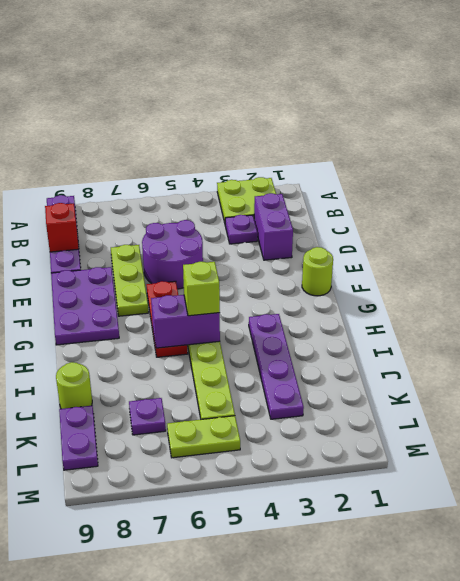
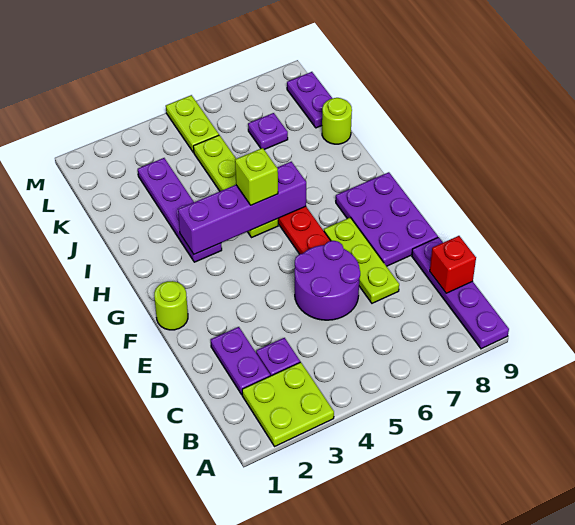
purple 1x2 brick [254,193,293,260] -> purple 1x2 plate [211,327,270,395]
purple 1x2 brick [151,295,220,348] -> purple 1x4 brick [178,162,306,254]
lime 1x2 plate [167,416,240,458] -> lime 1x2 plate turned to [166,95,219,152]

